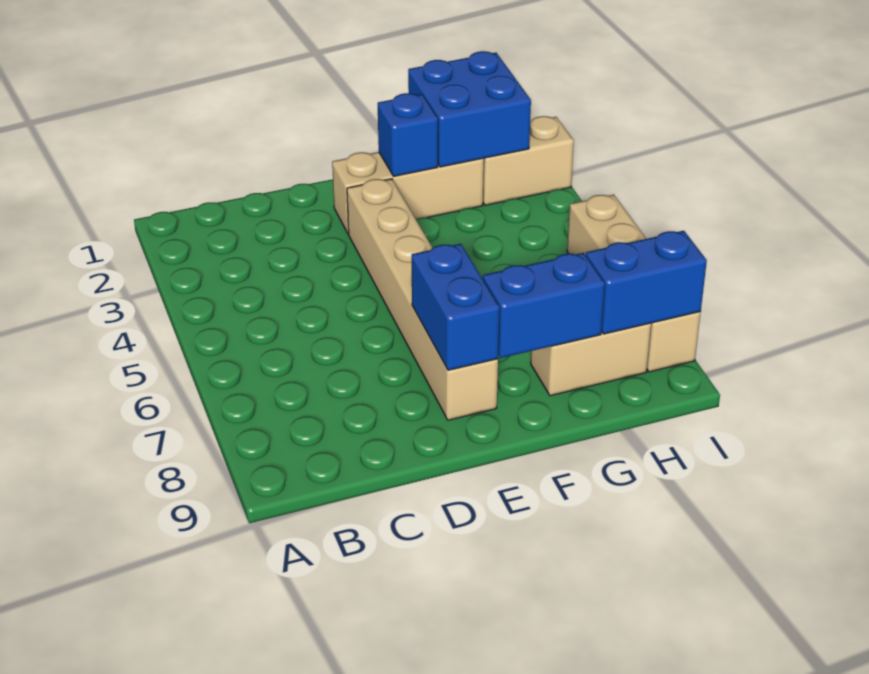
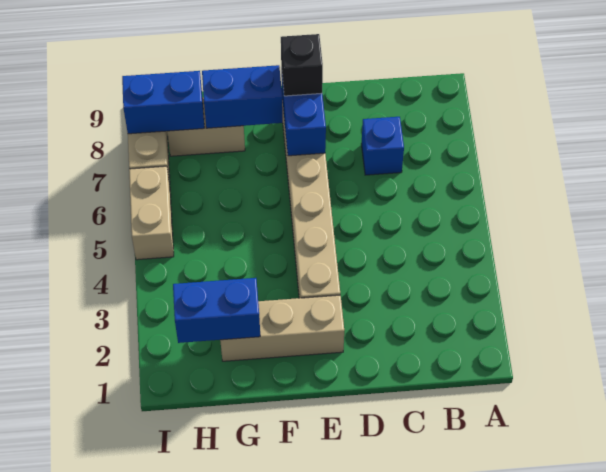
none -> black 1x1 brick [281,34,323,96]
blue 1x1 brick [378,93,438,176] -> blue 1x1 brick moved to [361,117,404,175]
blue 2x2 brick [408,51,531,167] -> blue 1x2 brick [173,278,260,343]
tan 1x2 brick [483,116,574,205] -> none

